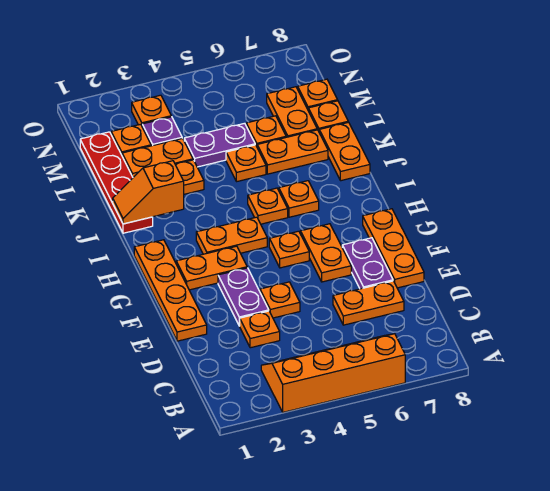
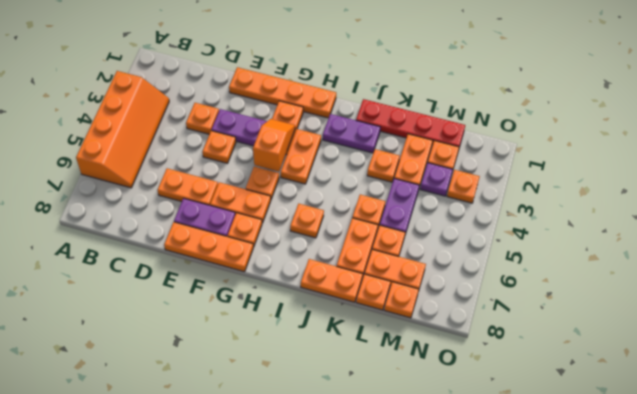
orange 1x2 plate [333,281,404,325] -> orange 1x2 plate turned to [158,168,218,205]
none -> purple 1x2 plate [323,114,380,153]
orange 1x1 plate [248,188,288,224] -> orange 1x1 plate moved to [228,213,262,247]
orange 1x2 slope [113,161,184,224] -> orange 1x2 slope moved to [253,119,295,172]

